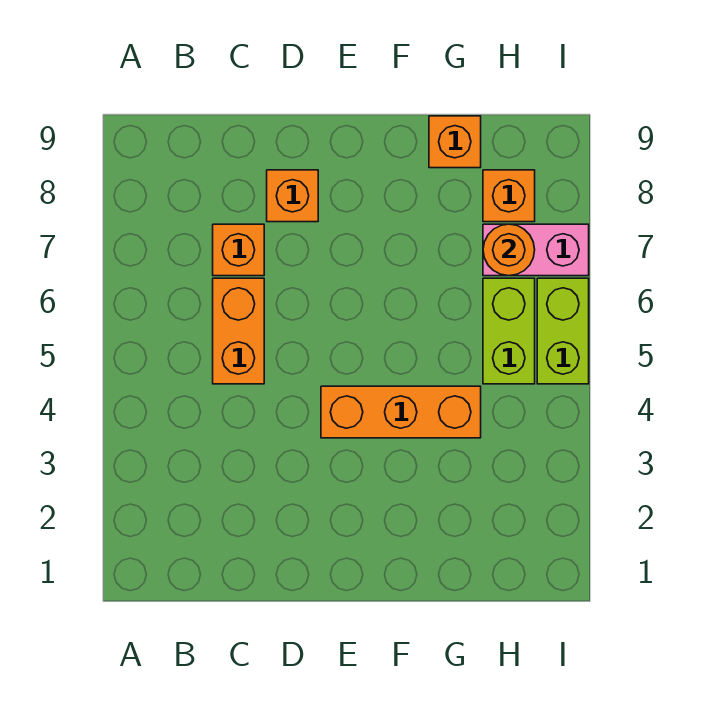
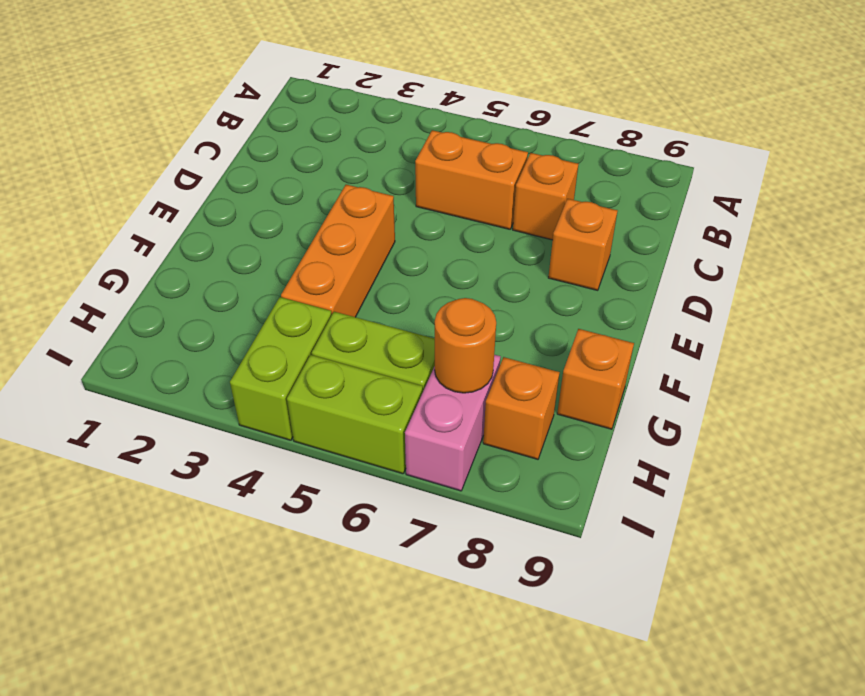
none -> lime 1x2 brick [230,297,332,440]

